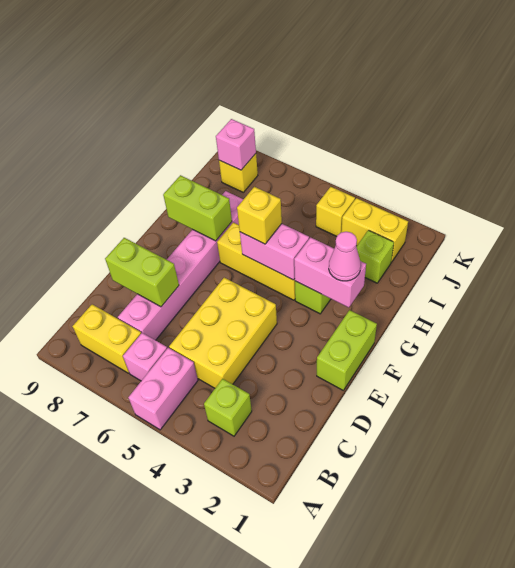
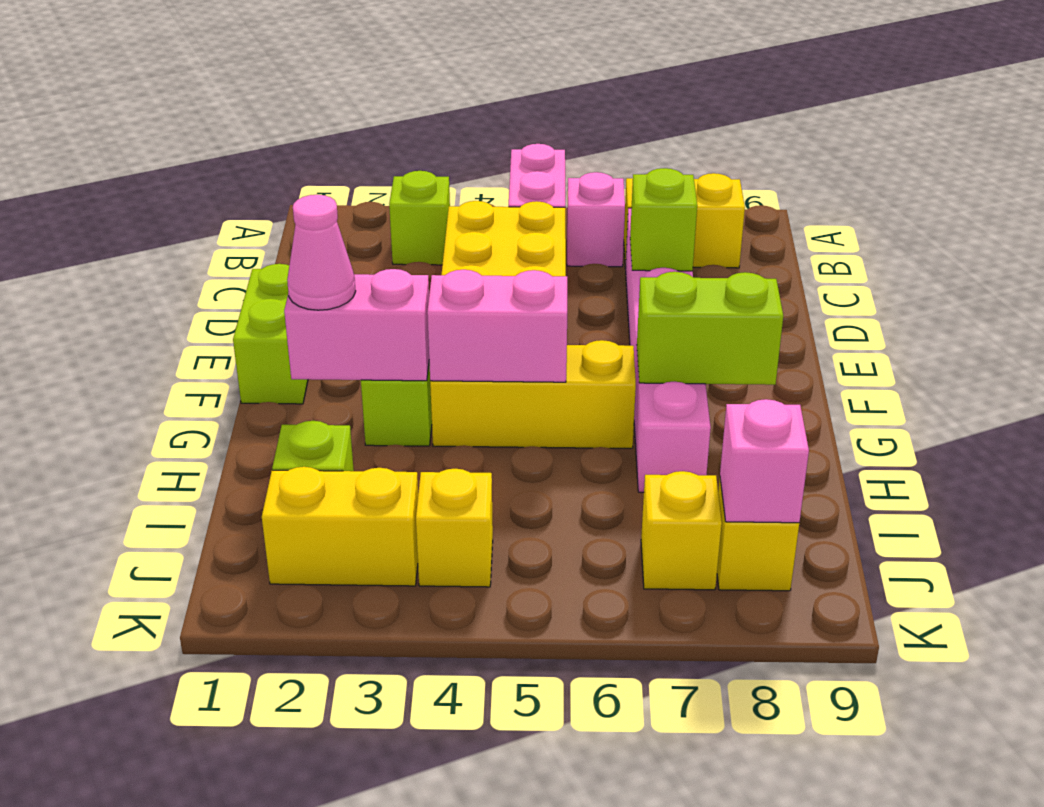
lime 1x2 brick [105,238,179,307] -> lime 1x1 brick [630,168,697,271]
yellow 1x1 brick [237,187,282,244] -> yellow 1x1 brick moved to [641,471,722,590]

